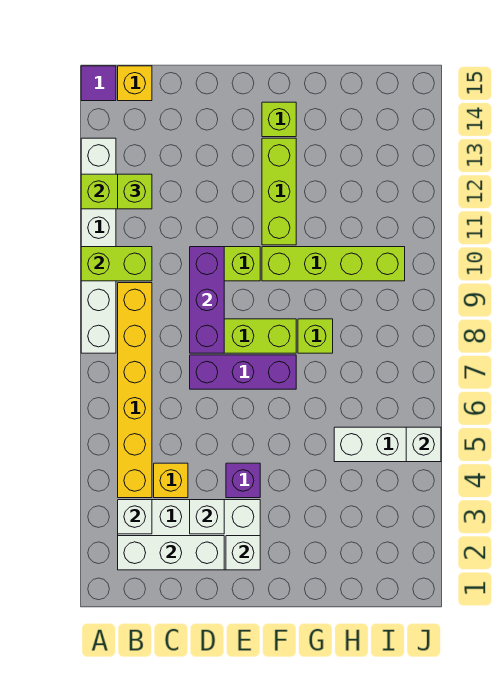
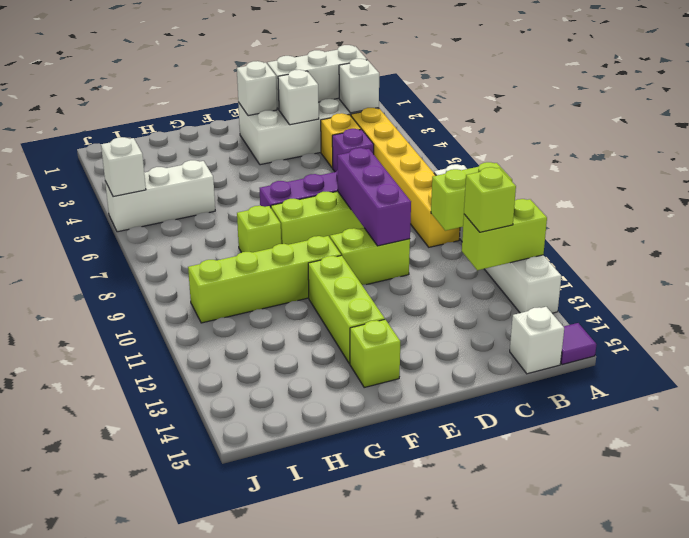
yellow 1x1 brick [118,66,152,101] -> white 1x1 brick [510,307,564,374]
purple 1x1 brick [226,463,260,498] -> purple 1x1 brick moved to [332,129,374,172]

